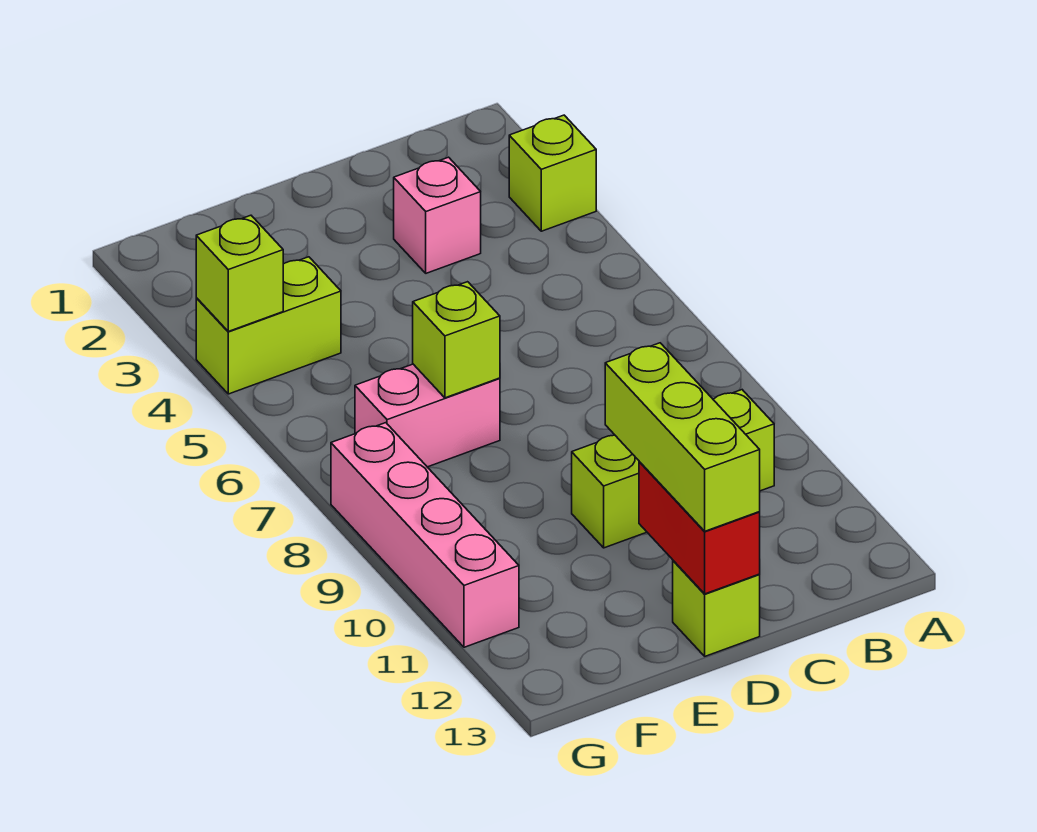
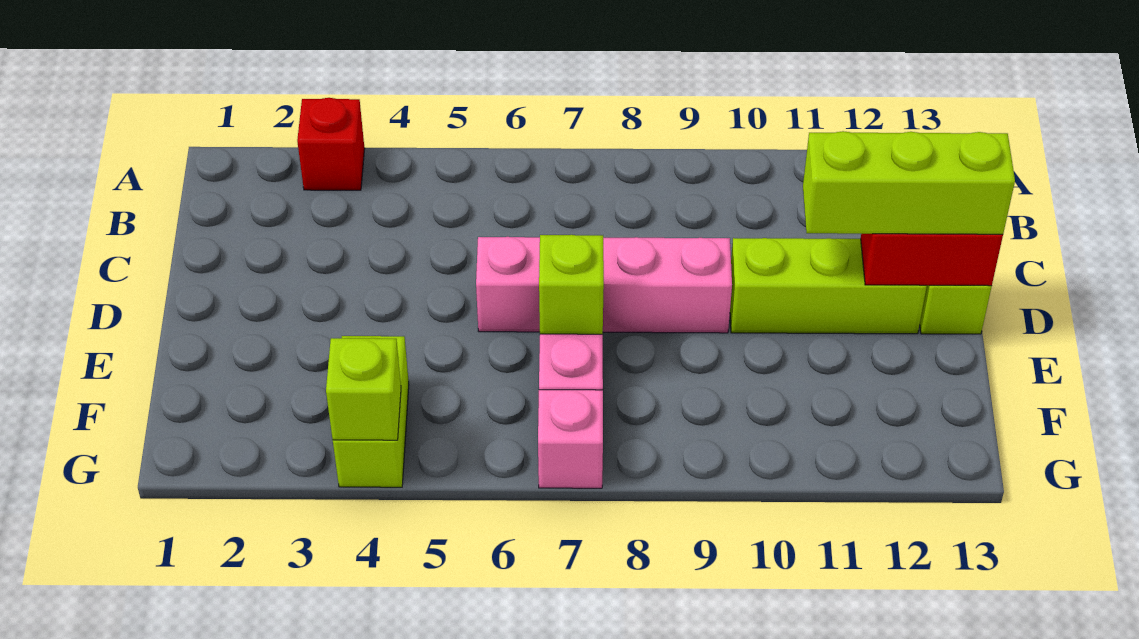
lime 1x1 brick [509,115,596,231] -> red 1x1 brick [297,98,365,190]
lime 1x3 brick [572,390,774,548] -> lime 1x3 brick turned to [730,238,927,334]
pink 1x1 brick [394,157,481,273] -> pink 1x1 brick moved to [538,390,603,488]
pink 1x4 brick [331,423,519,647] -> pink 1x4 brick moved to [476,237,732,333]

